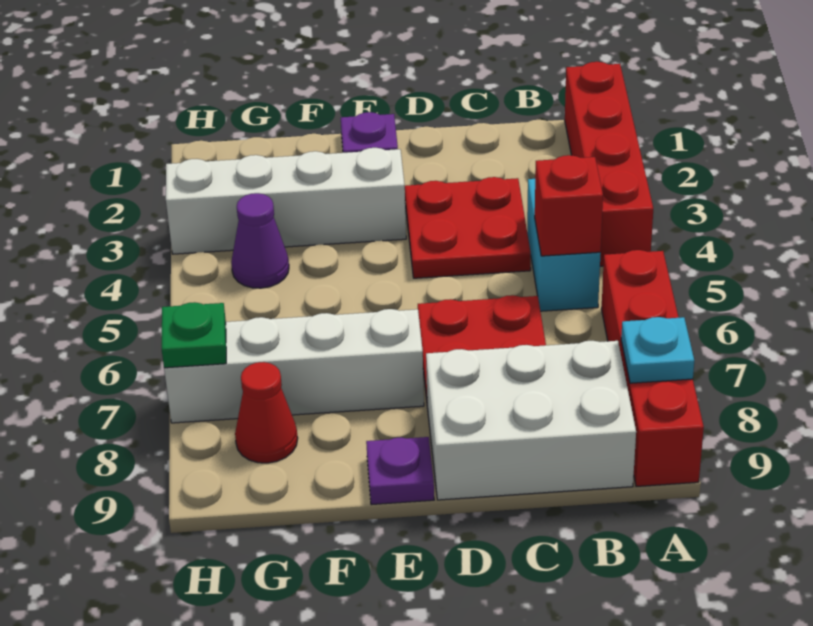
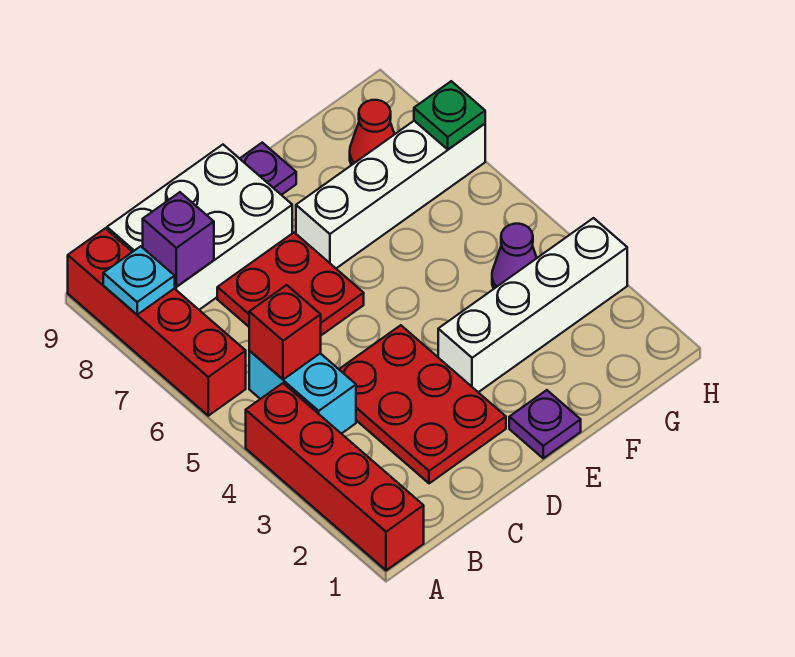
none -> purple 1x1 brick [143,192,214,287]
red 2x2 plate [405,177,531,278] -> red 2x3 plate [339,325,506,483]

